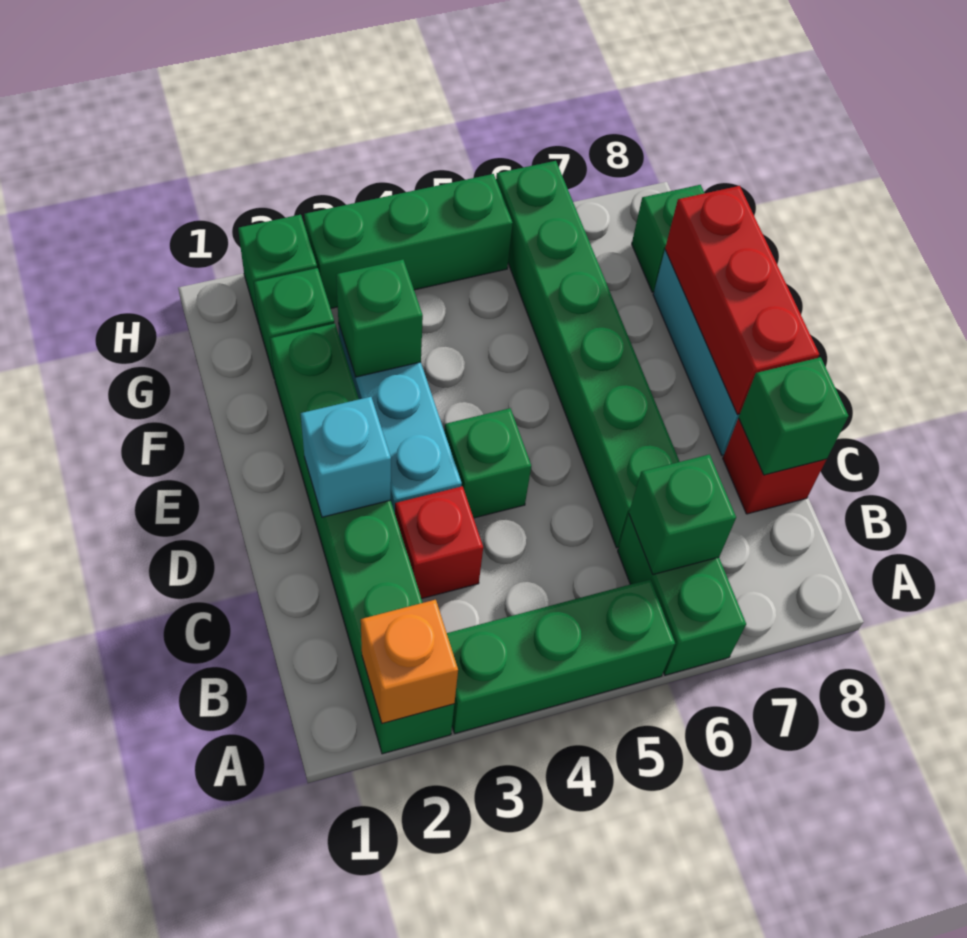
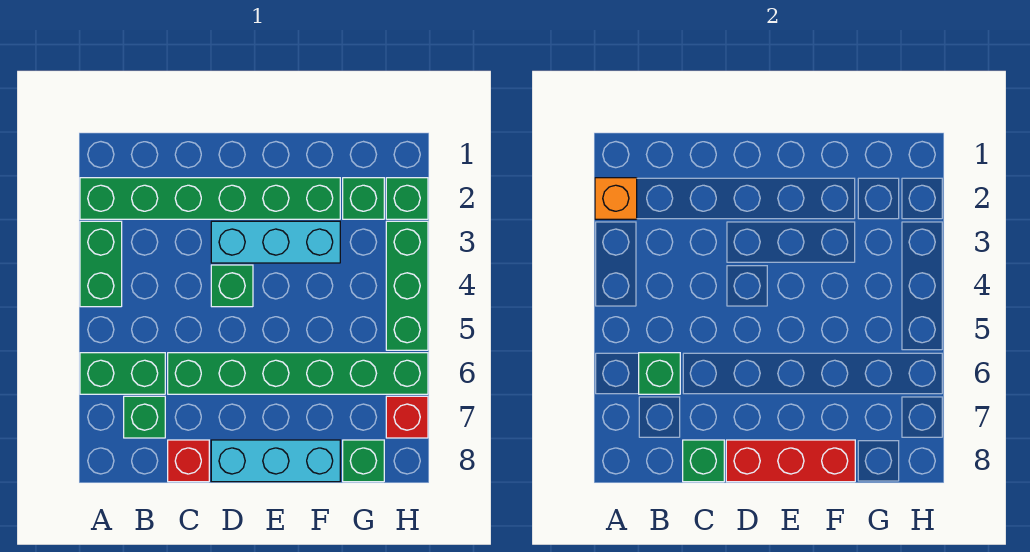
green 1x3 brick [447,579,675,734] -> green 1x2 brick [80,221,122,307]
red 1x1 brick [395,486,483,599] -> red 1x1 brick moved to [386,396,428,438]
cyan 1x1 brick [300,397,391,517] -> none
green 1x1 brick [336,260,423,377] -> green 1x1 brick moved to [124,396,165,438]

